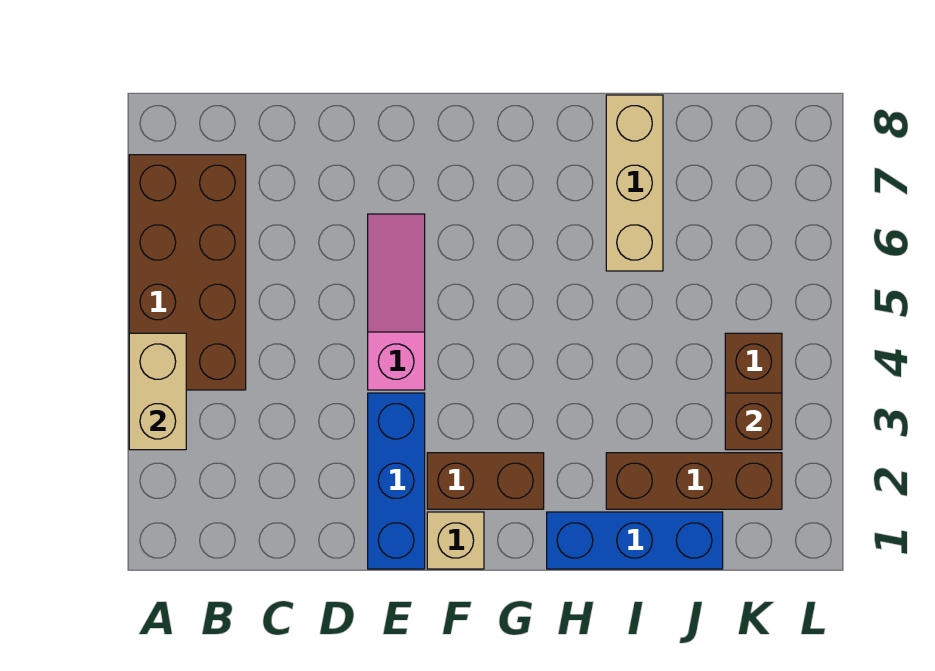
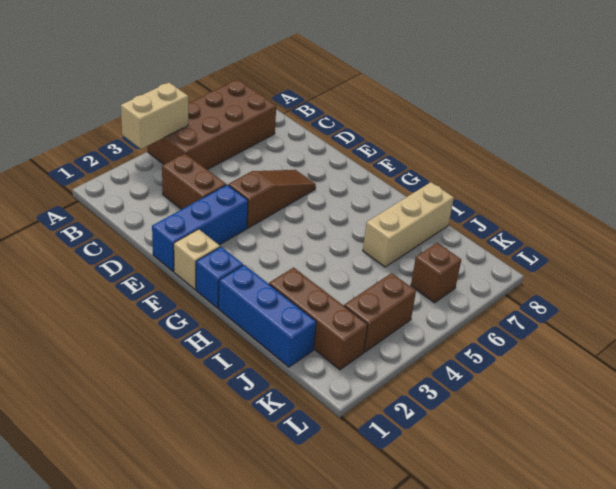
pink 1x3 slope [368,214,425,390] -> brown 1x3 slope [228,170,316,228]
brown 1x2 brick [427,453,544,509] -> brown 1x2 brick moved to [162,154,226,209]
none -> blue 1x1 brick [196,247,243,308]
brown 1x1 brick [725,393,782,450] -> brown 1x1 brick moved to [411,243,461,303]

